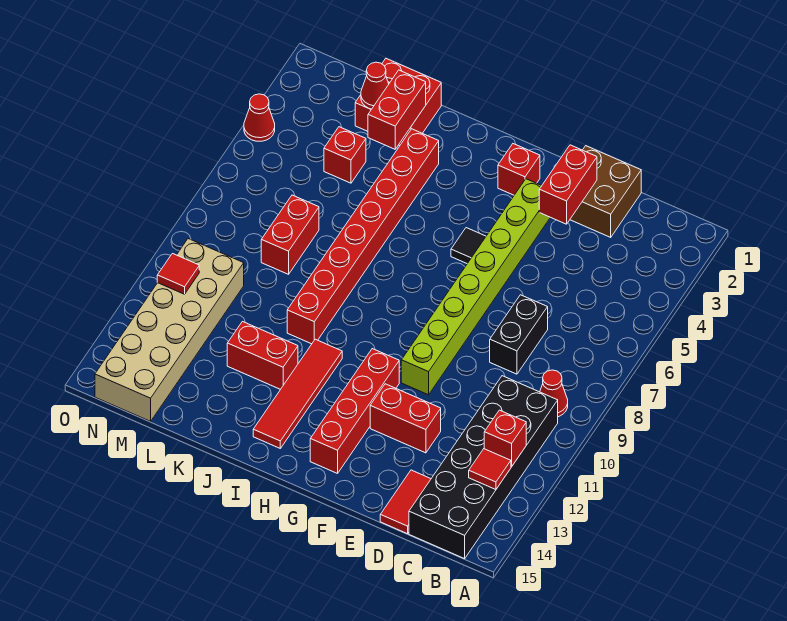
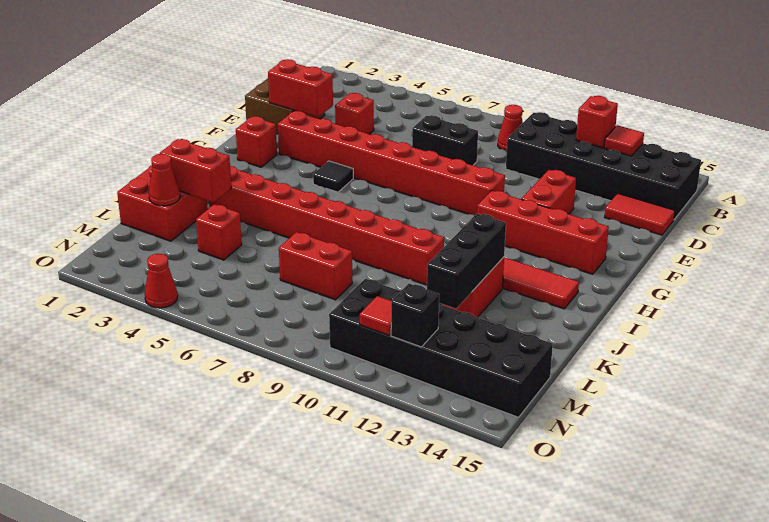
none -> red 1x1 brick [335,93,374,134]
lime 1x8 brick [401,179,550,395] -> red 1x8 brick [278,111,505,216]
none -> black 1x3 brick [427,214,506,308]
tan 2x6 brick [95,239,244,421] -> black 2x6 brick [329,279,553,417]
none -> black 1x1 brick [391,284,439,347]

